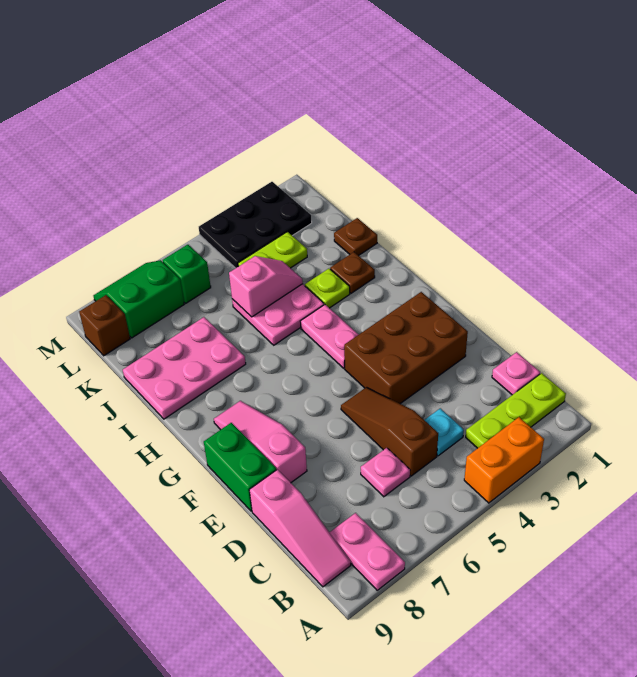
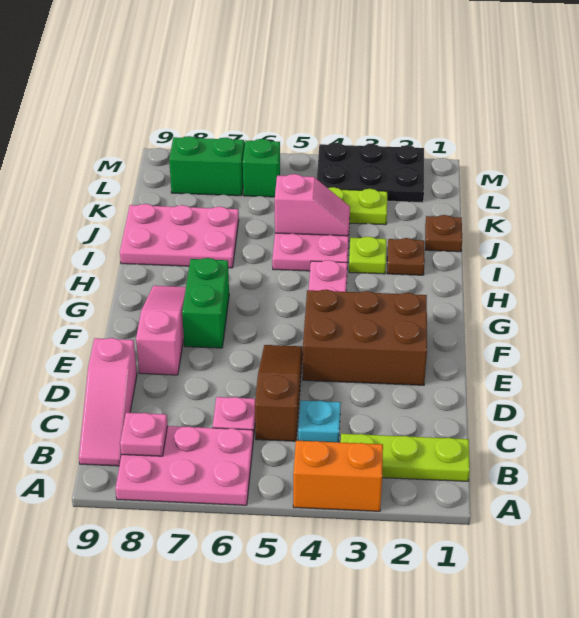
pink 1x2 plate [329,513,405,590] -> pink 2x3 plate [115,426,253,505]
pink 1x1 plate [492,352,540,395] -> pink 1x1 plate moved to [120,413,168,456]
green 1x2 brick [204,423,276,511] -> green 1x2 brick moved to [182,258,229,348]
brown 1x1 brick [79,295,130,356] -> none

